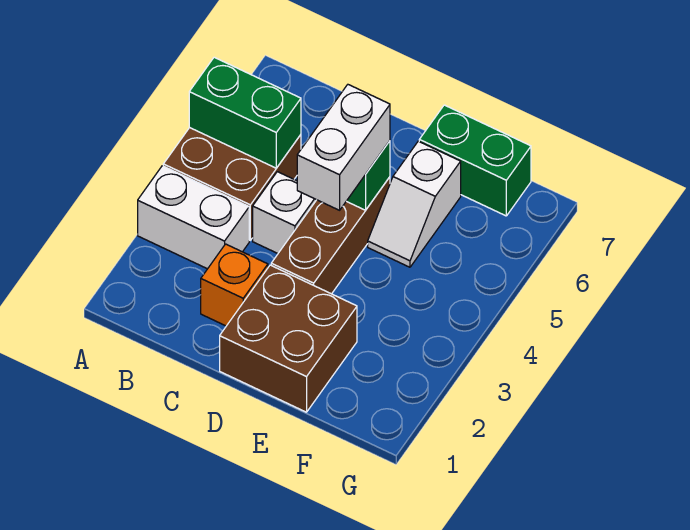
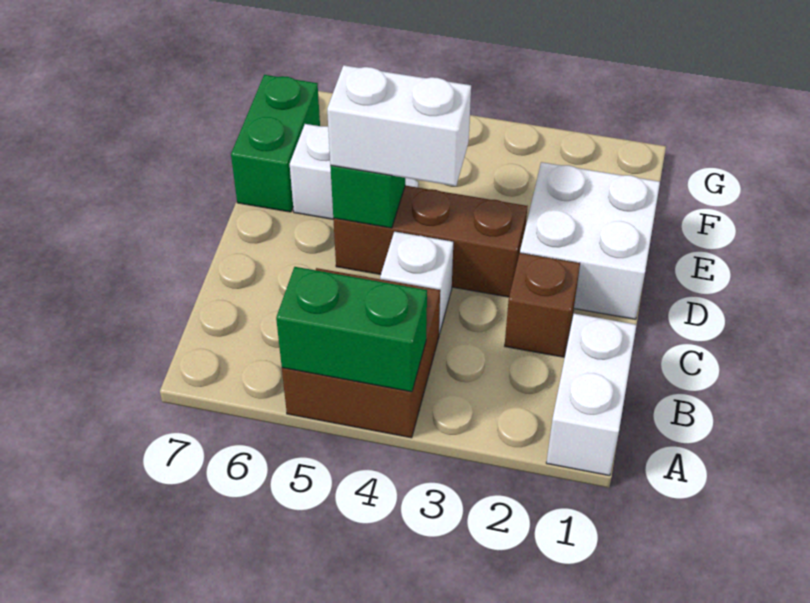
white 1x2 brick [138,166,249,269] -> white 1x2 brick moved to [546,314,636,476]
green 1x2 brick [189,57,301,168] -> green 1x2 brick turned to [276,267,427,392]
orange 1x1 brick [201,244,268,326] -> brown 1x1 brick [505,253,580,357]
brown 2x2 brick [220,265,357,412] -> white 2x2 brick [520,162,660,319]

